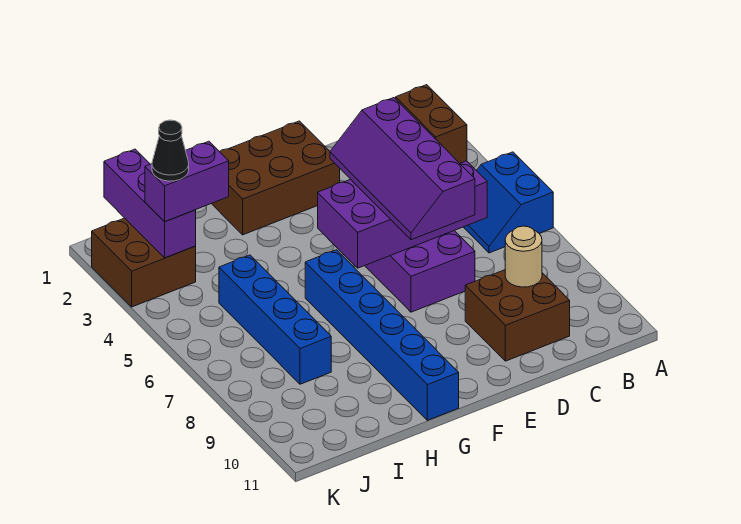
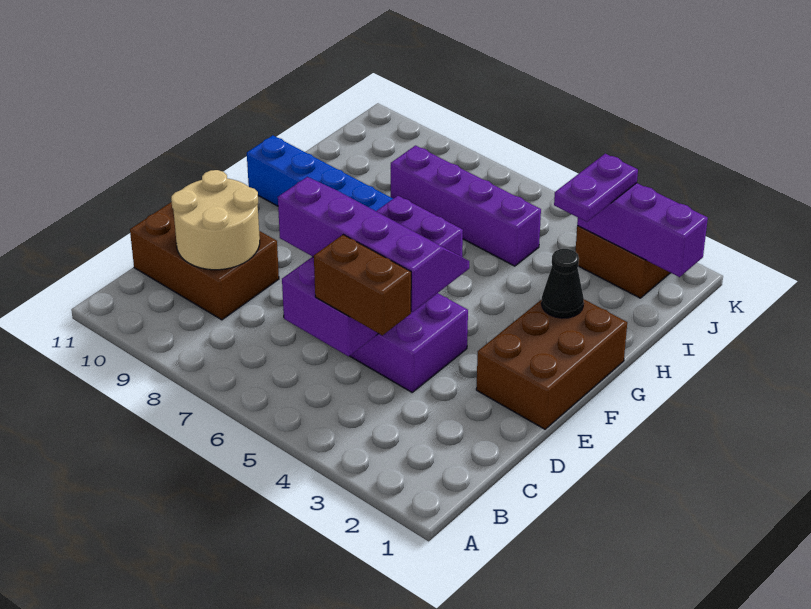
blue 2x2 slope [464,152,553,253] -> none
brown 2x2 brick [465,270,570,361] -> brown 2x3 brick [130,202,279,320]
tan 1x1 round brick [505,226,542,287] -> tan 2x2 round brick [171,170,260,270]
purple 1x2 brick [145,141,229,222] -> purple 1x2 plate [554,154,638,222]
blue 1x4 brick [219,255,331,384] -> purple 1x4 brick [391,146,541,266]
black 1x1 cone [152,120,189,181] -> black 1x1 cone moved to [541,249,584,318]

